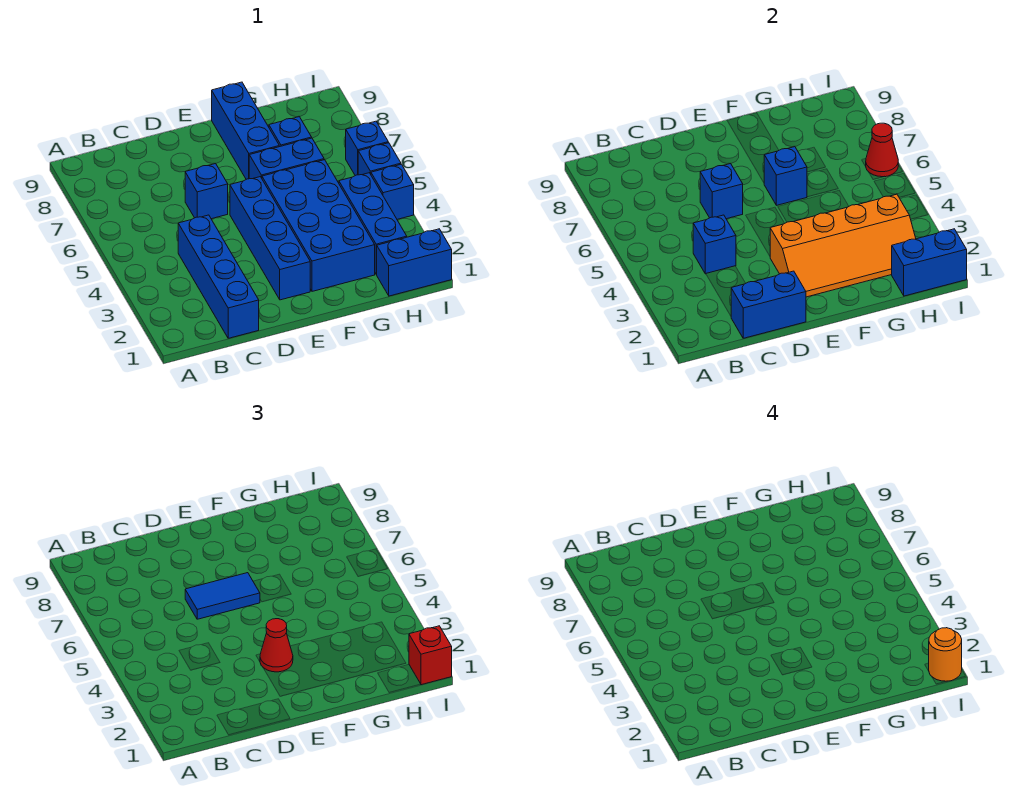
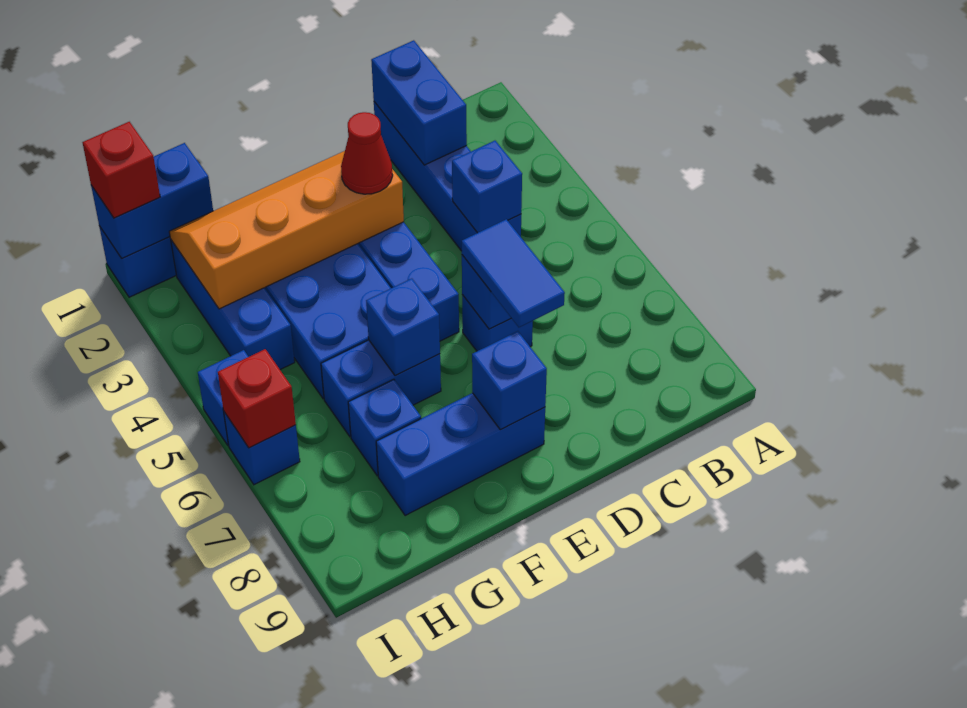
blue 1x2 brick [731,271,806,338] -> blue 1x2 brick turned to [371,40,467,165]
blue 1x2 tile [185,573,260,619] -> blue 1x2 tile turned to [462,219,565,327]
blue 1x3 brick [212,82,279,179] -> blue 1x3 brick turned to [376,393,545,516]
orange 1x1 round brick [929,628,962,681] -> none
blue 1x1 brick [371,164,414,219] -> blue 1x1 brick moved to [472,331,547,430]
red 1x1 cone [866,123,898,177] -> red 1x1 brick [218,349,296,448]

